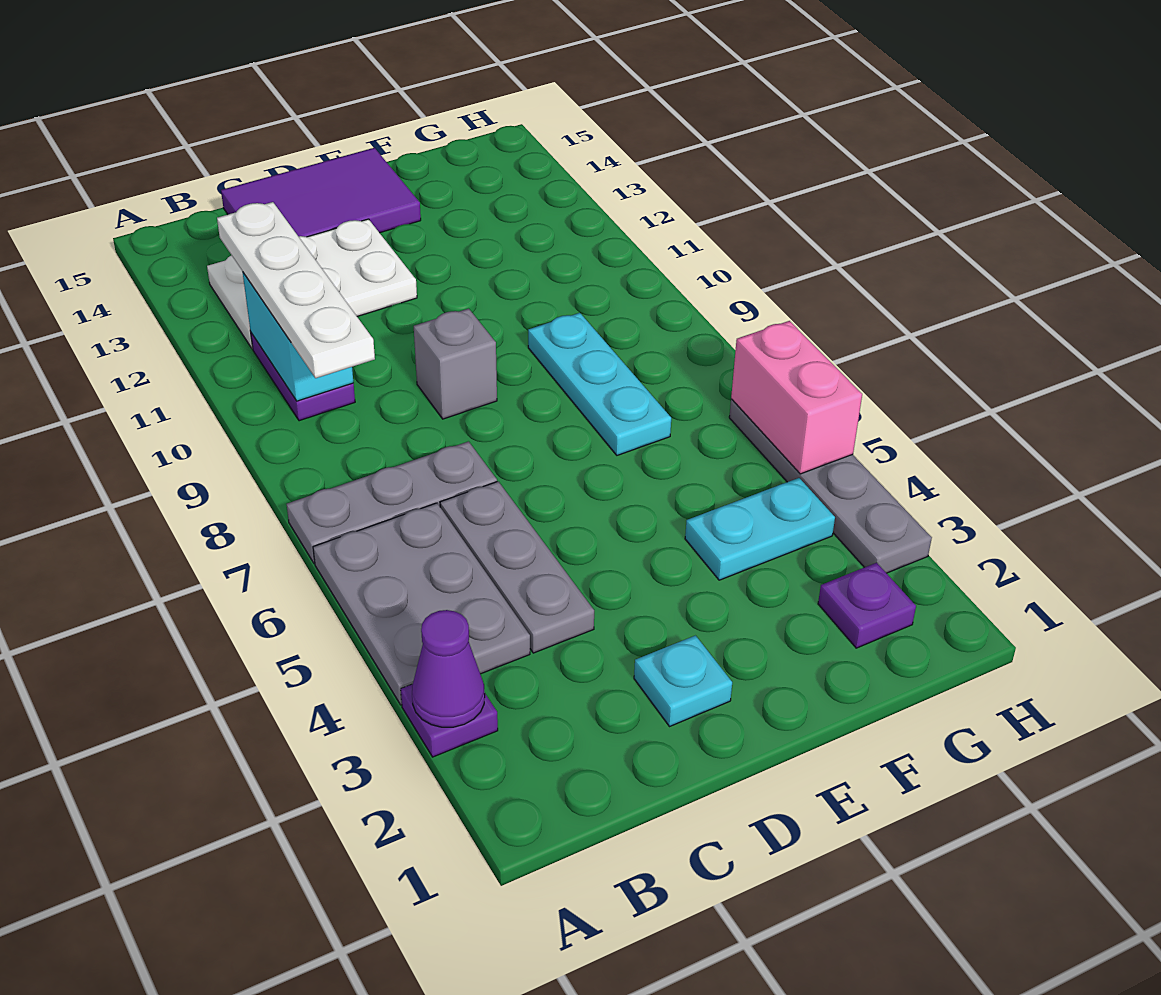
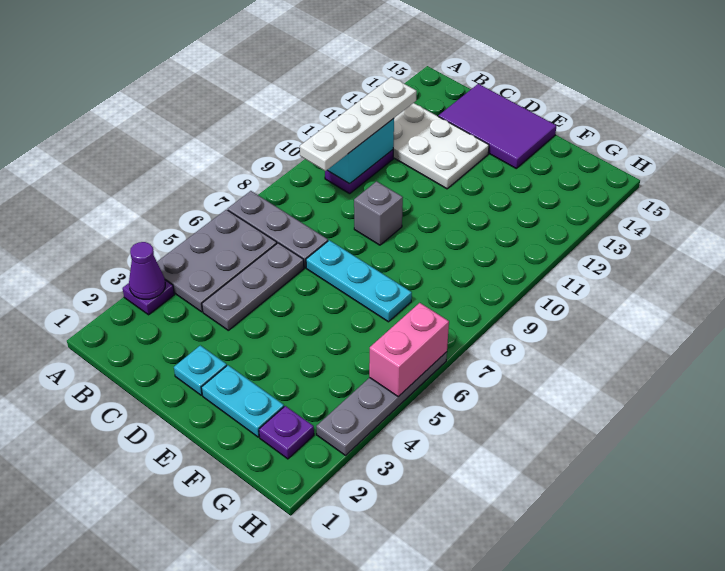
cyan 1x2 plate [685,478,835,580] -> cyan 1x2 plate moved to [201,365,284,437]
cyan 1x3 plate [528,313,671,455] -> cyan 1x3 plate turned to [306,240,412,322]

